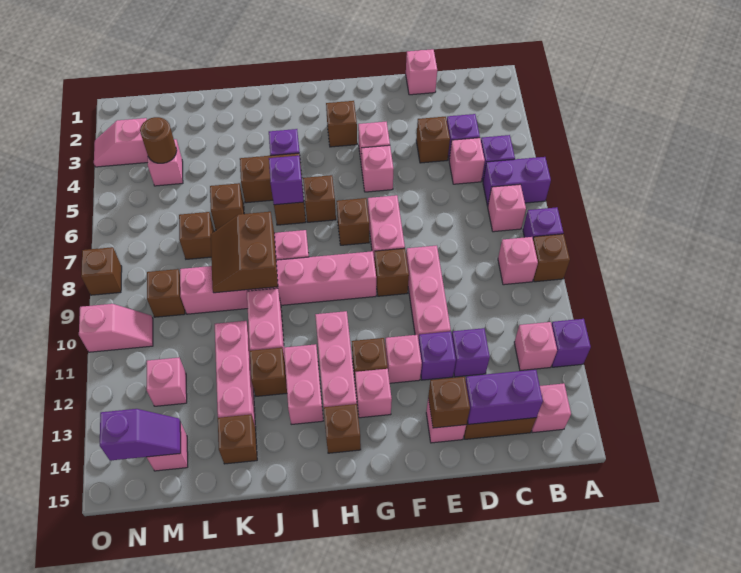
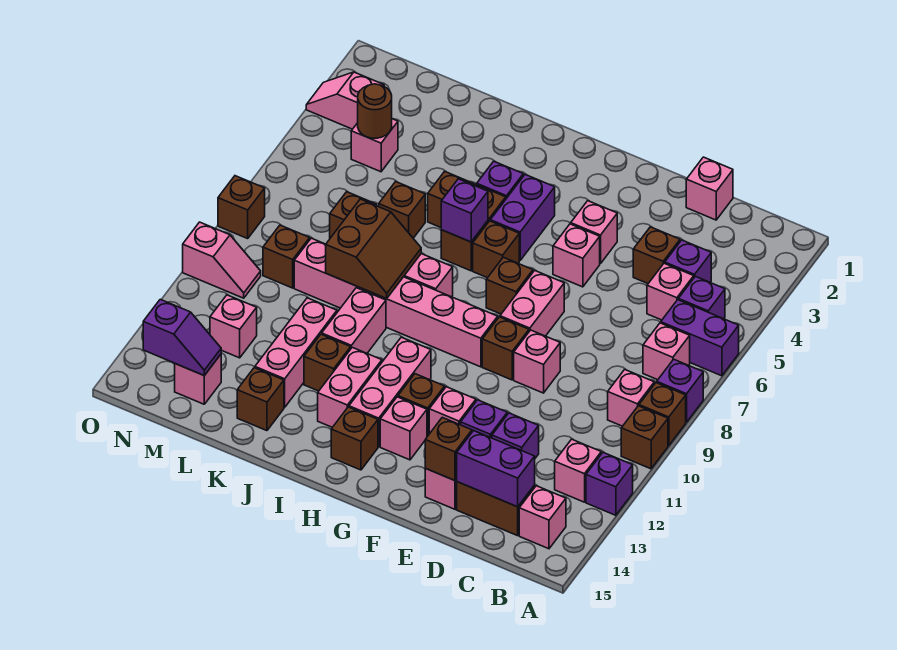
pink 1x3 brick [406,246,451,341] -> pink 1x1 brick [514,330,560,393]
brown 1x1 brick [326,101,357,147] -> brown 1x1 brick moved to [621,406,668,469]
none -> purple 1x2 brick [490,175,555,261]
brown 2x2 slope [211,212,278,293] -> brown 2x2 slope turned to [326,199,421,299]

